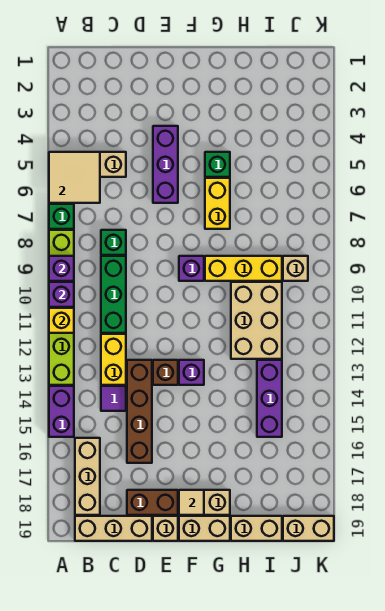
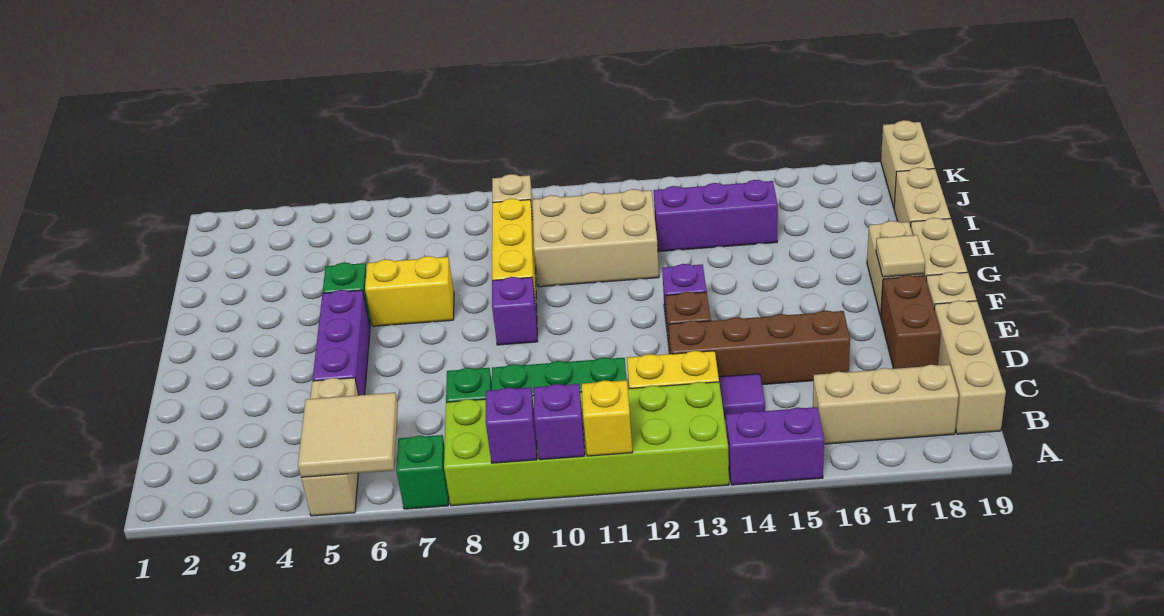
lime 1x6 brick [49,230,74,385] -> lime 2x6 brick [444,382,729,506]
purple 1x3 brick [153,126,178,203] -> purple 1x3 brick turned to [313,290,370,395]

